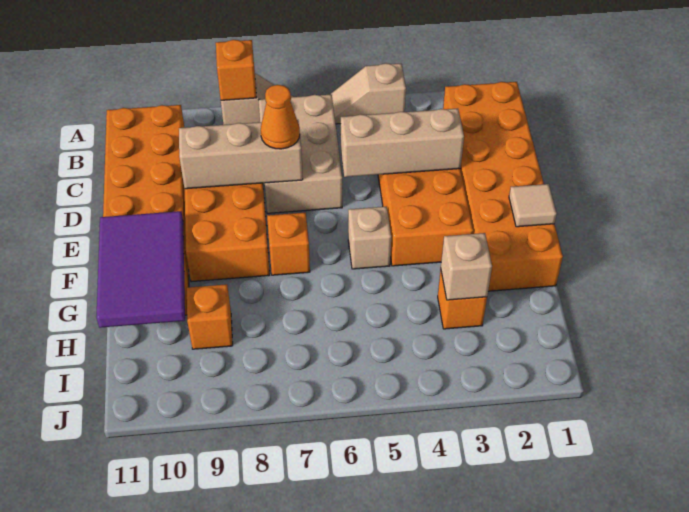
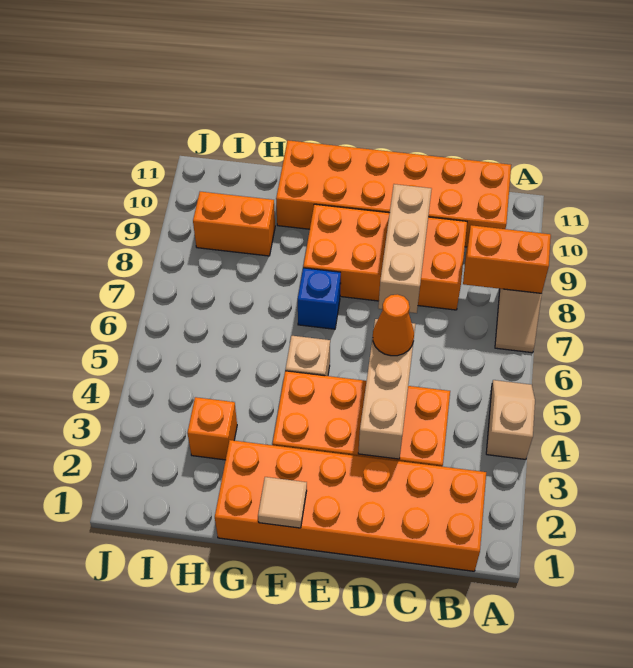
orange 1x1 brick [216,40,257,100] -> orange 1x2 brick [463,225,551,293]
tan 2x3 brick [259,95,342,213] -> none
orange 1x1 cone [261,85,300,149] -> orange 1x1 cone moved to [373,294,414,356]
orange 1x1 brick [267,213,310,275] -> blue 1x1 brick [298,268,341,329]
purple 2x3 tile [96,211,185,328] -> none
tan 1x1 brick [441,233,492,300] -> none
orange 1x1 brick [187,284,233,349] -> orange 1x2 brick [193,192,275,256]

